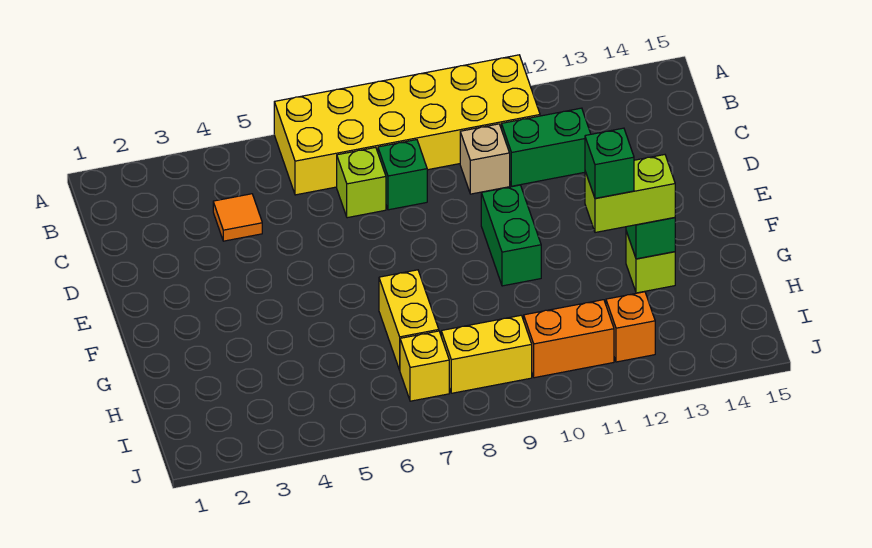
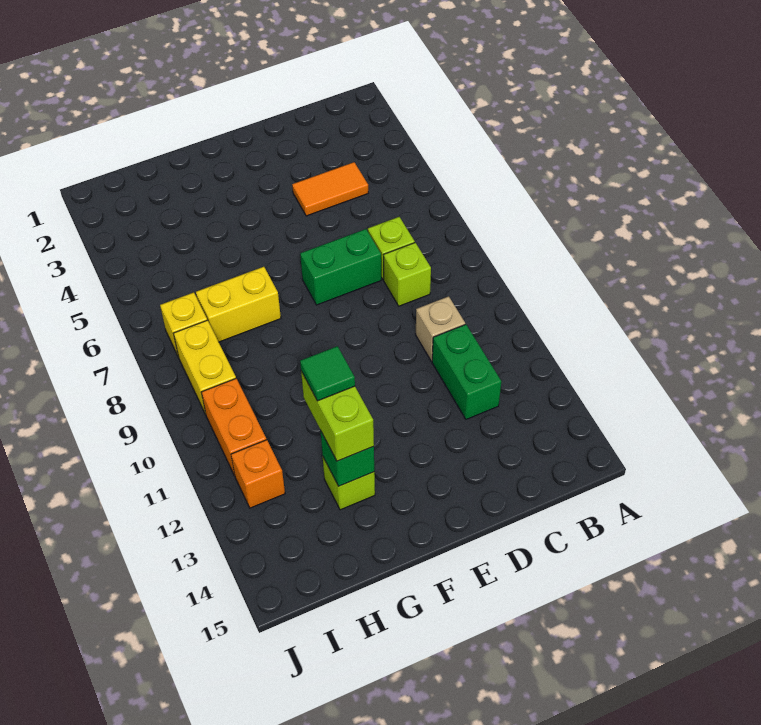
yellow 2x6 brick [274,55,540,195] -> none
orange 1x1 tile [213,194,262,241] -> orange 1x2 tile [292,162,368,216]
green 1x1 brick [378,140,427,210] -> lime 1x1 brick [384,243,431,306]
green 1x2 brick [481,185,541,286] -> green 1x2 brick moved to [300,229,381,305]
green 1x1 brick [585,128,634,198] -> green 1x1 tile [300,346,355,401]

